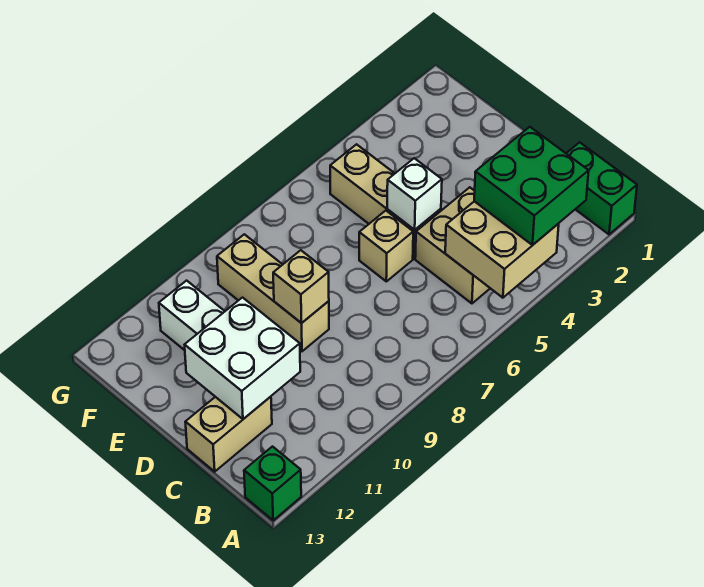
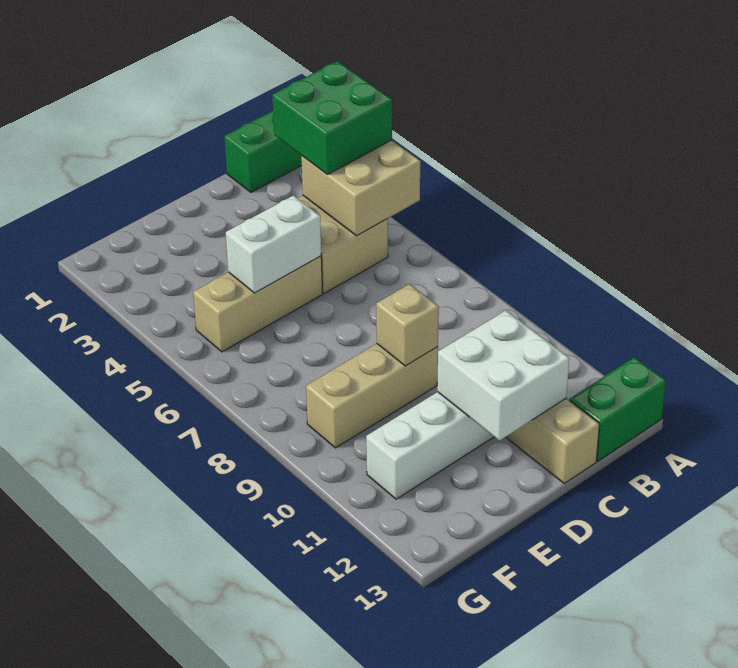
green 1x1 brick [244,447,301,520] -> green 1x2 brick [570,357,666,461]
white 1x1 brick [387,158,442,230] -> white 1x2 brick [226,196,321,293]
tan 1x1 brick [359,211,413,281] -> none

